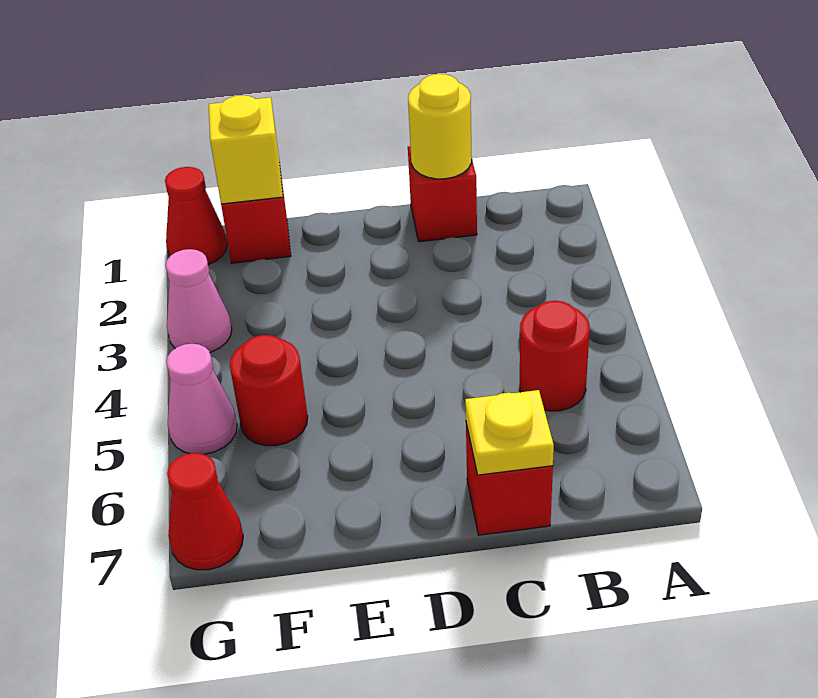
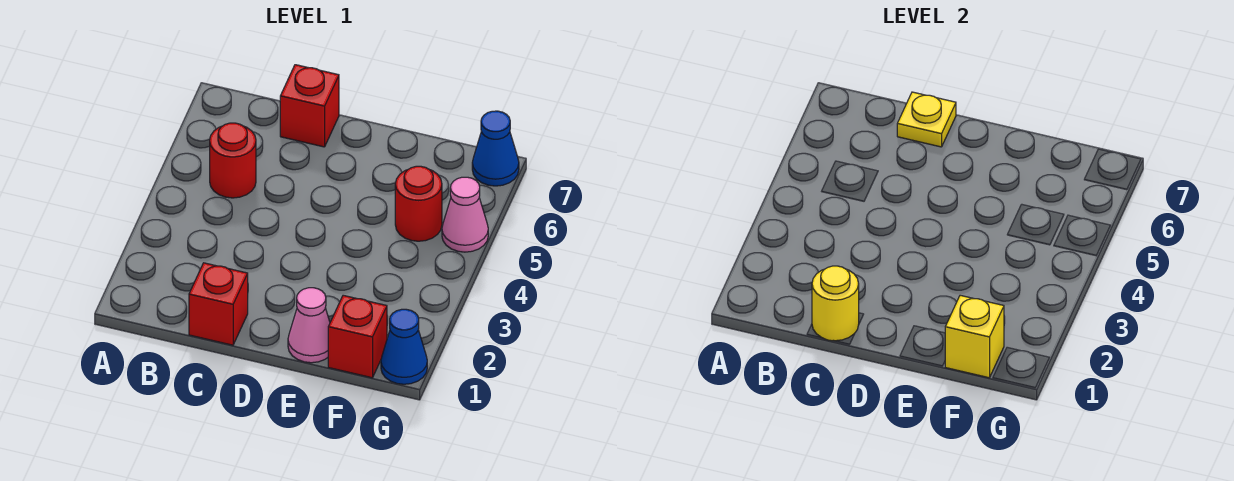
red 1x1 cone [165,167,227,265] -> blue 1x1 cone [381,309,427,384]
pink 1x1 cone [166,249,232,352] -> pink 1x1 cone moved to [288,288,330,363]
red 1x1 cone [167,453,243,570] -> blue 1x1 cone [472,111,519,186]

